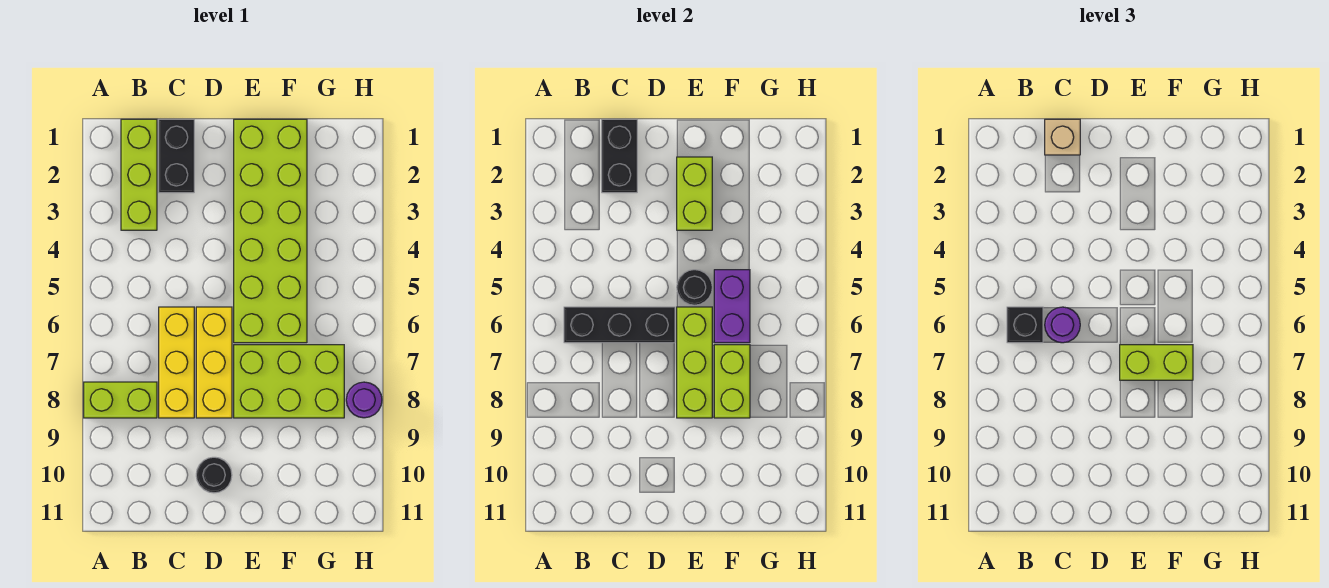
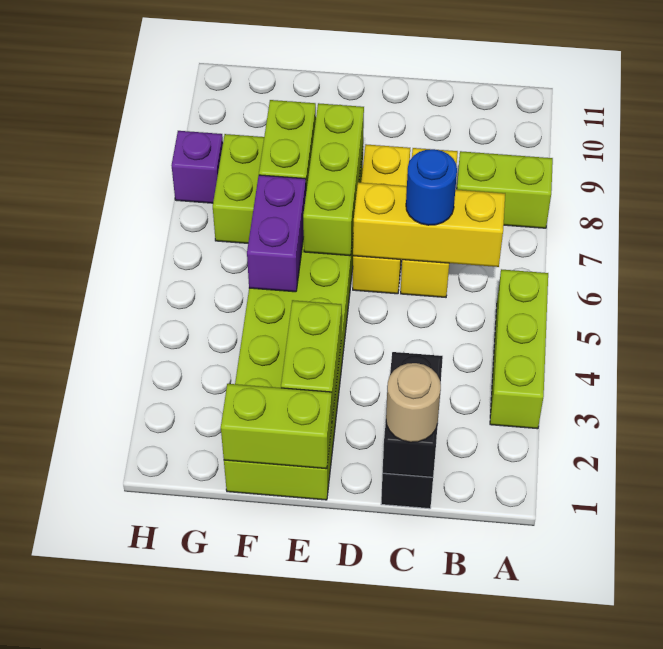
lime 1x3 brick [121,119,157,230] -> lime 1x3 brick moved to [490,269,548,429]
black 1x3 brick [564,307,675,343] -> yellow 1x3 brick [353,182,505,267]
black 1x1 brick [1007,307,1043,343] -> none
tan 1x1 brick [1045,119,1080,155] -> tan 1x1 round brick [386,363,441,442]
purple 1x1 round brick [1045,307,1080,343] -> blue 1x1 round brick [406,149,457,225]
black 1x1 round brick [196,457,232,493] -> none
black 1x1 round brick [677,270,712,305] -> none
lime 1x2 brick [1120,345,1193,380] -> lime 1x2 brick moved to [221,384,332,469]
purple 1x1 round brick [346,382,382,418] -> purple 1x1 brick [172,131,223,203]

